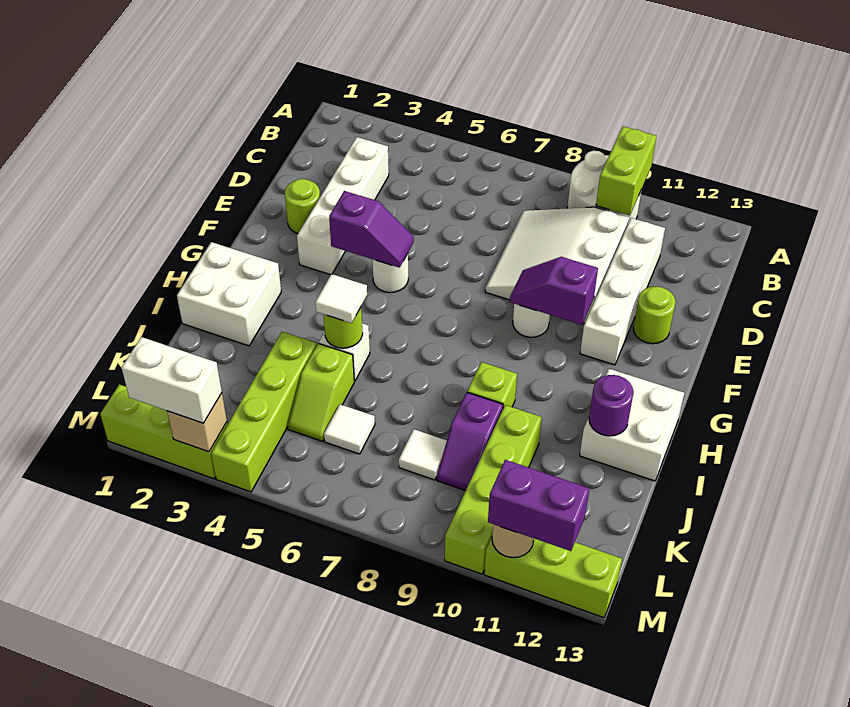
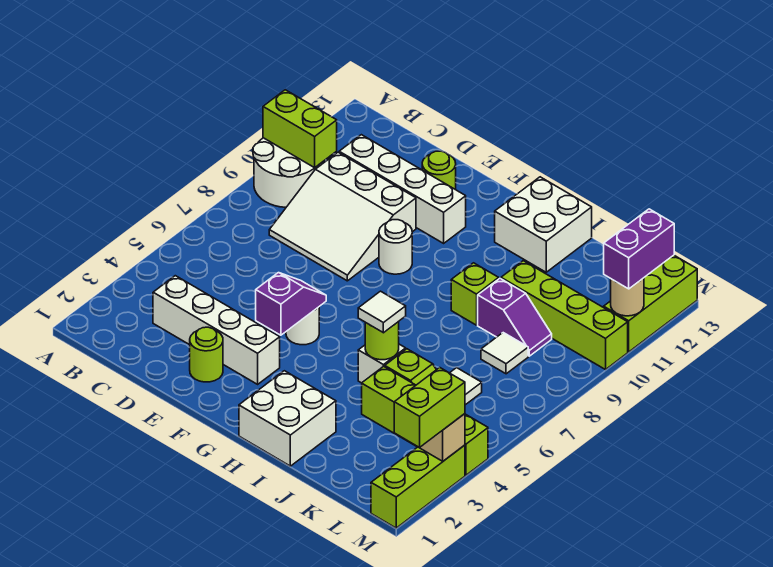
purple 1x2 slope [510,257,598,325] -> none
purple 1x1 round brick [589,375,634,436] -> none
white 1x2 brick [122,337,222,423] -> lime 1x2 brick [394,368,465,447]

